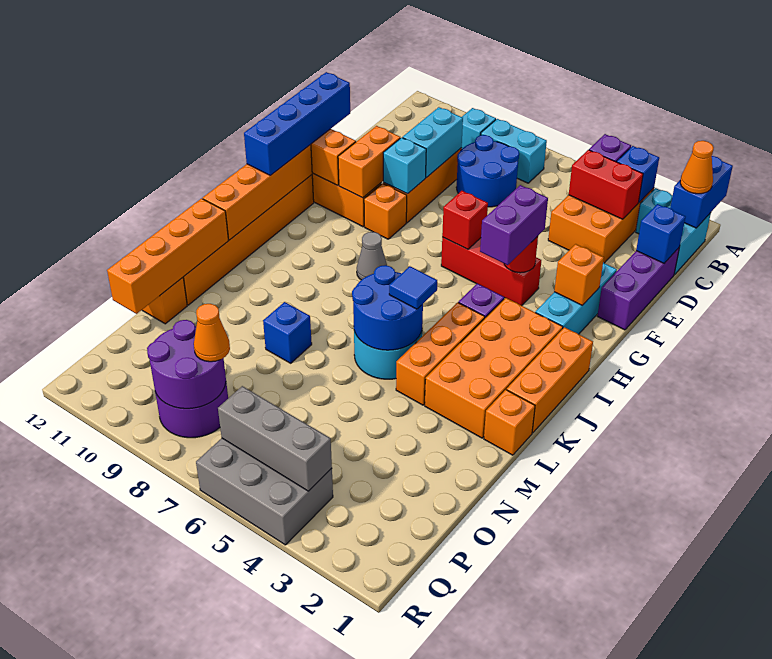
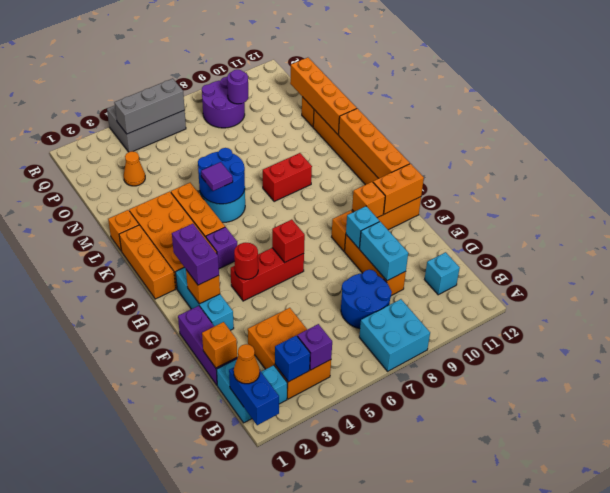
cyan 1x2 brick [481,119,547,183] -> cyan 2x2 brick [359,299,430,371]
cyan 1x1 brick [462,108,496,149] -> cyan 1x1 brick moved to [425,252,460,295]
red 1x2 brick [569,150,643,219] -> red 1x2 brick moved to [263,153,312,202]
blue 1x1 brick [636,204,685,263] -> orange 1x1 brick [202,322,237,368]
orange 1x2 brick [338,126,400,198] -> orange 1x1 brick [352,182,385,218]
blue 1x4 brick [244,72,350,175] -> none
purple 1x2 brick [480,185,548,265] -> purple 1x2 brick moved to [172,224,219,285]
grey 1x1 cone [357,232,387,280] -> none
blue 1x1 tile [389,266,437,309] -> purple 1x1 tile [201,162,233,191]
blue 1x1 brick [263,302,312,363] -> none
purple 2x2 round brick [147,320,226,409] -> purple 1x1 round brick [227,70,248,104]
orange 1x1 cone [194,304,230,362] -> orange 1x1 cone moved to [124,151,145,186]

